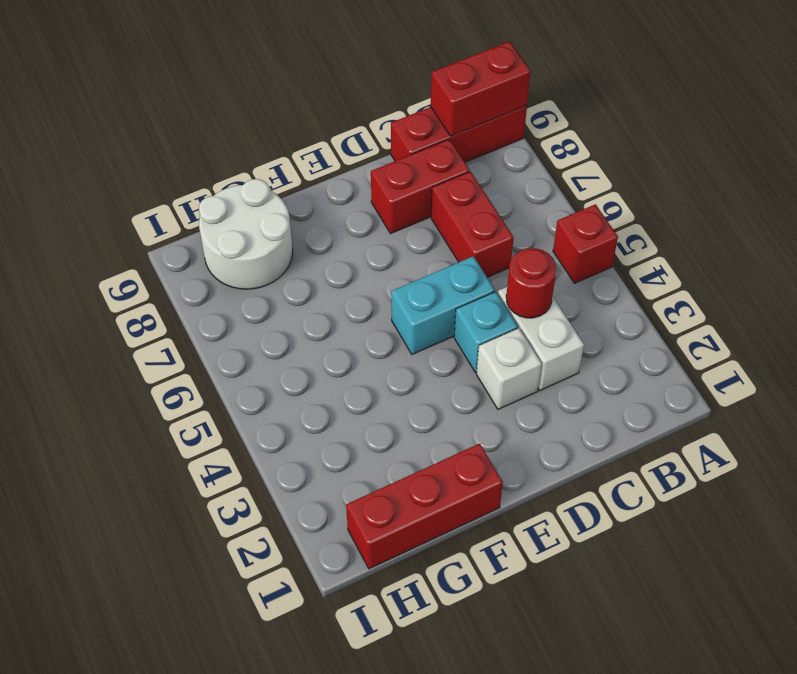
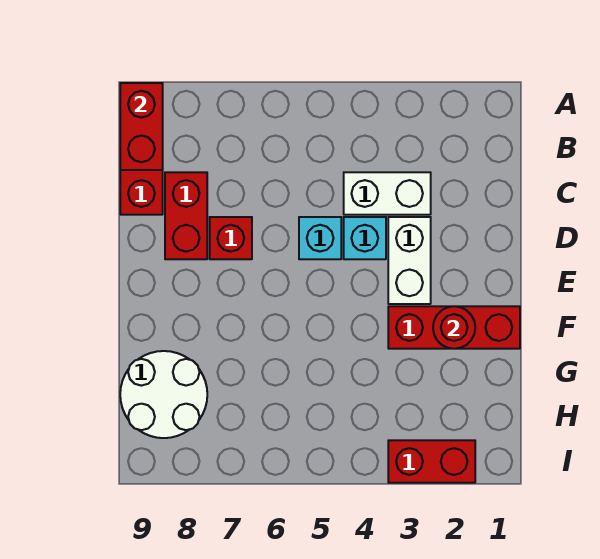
red 1x1 brick [553,204,618,283] -> red 1x1 brick moved to [210,217,252,259]
red 1x1 round brick [506,248,556,318] -> red 1x1 round brick moved to [433,306,475,349]
red 1x2 brick [431,172,514,277] -> red 1x2 brick moved to [388,440,475,483]
white 1x1 brick [476,328,542,409] -> white 1x2 brick [388,217,431,304]
cyan 1x2 brick [391,256,495,354] -> cyan 1x1 brick [299,217,341,259]
red 1x3 brick [346,444,503,569] -> red 1x3 brick turned to [388,306,520,349]

